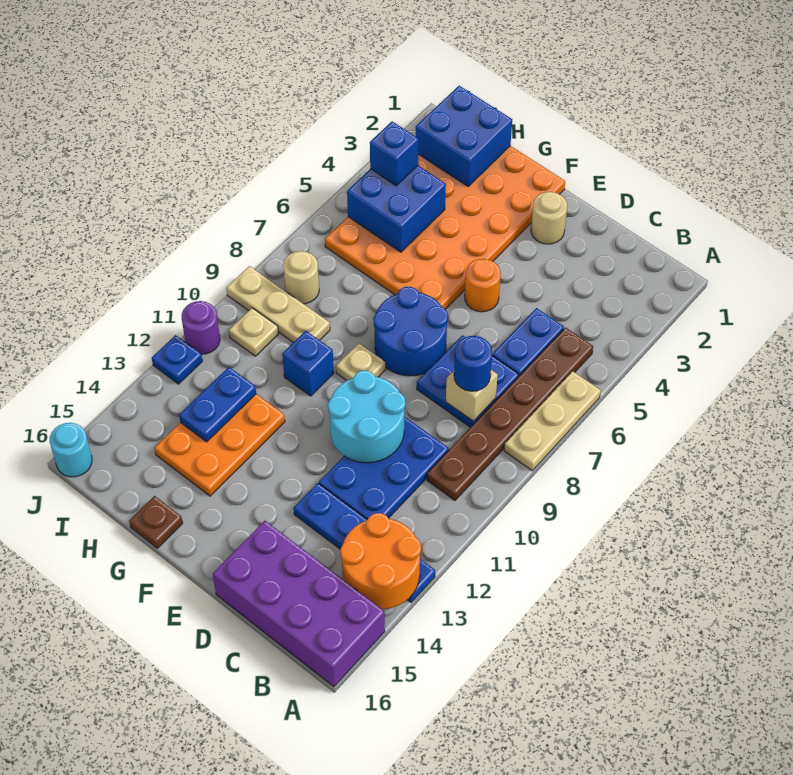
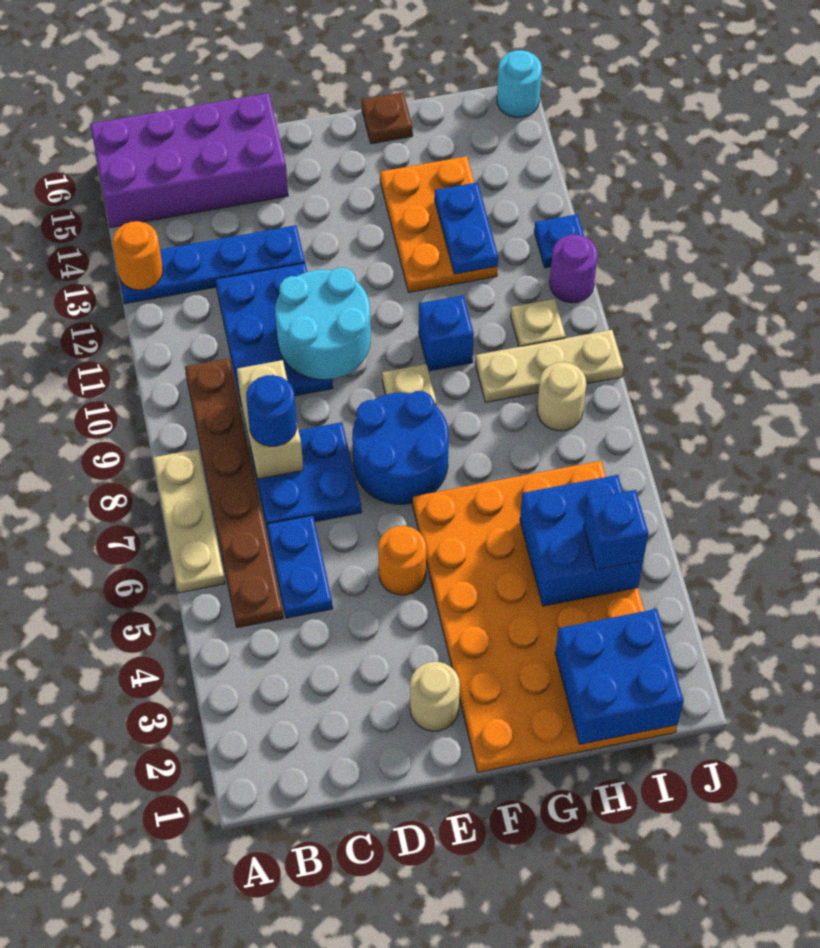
orange 2x2 round brick [340,513,421,609] -> orange 1x1 round brick [113,221,163,290]
tan 1x1 brick [446,370,498,421] -> tan 1x2 brick [237,360,303,479]

